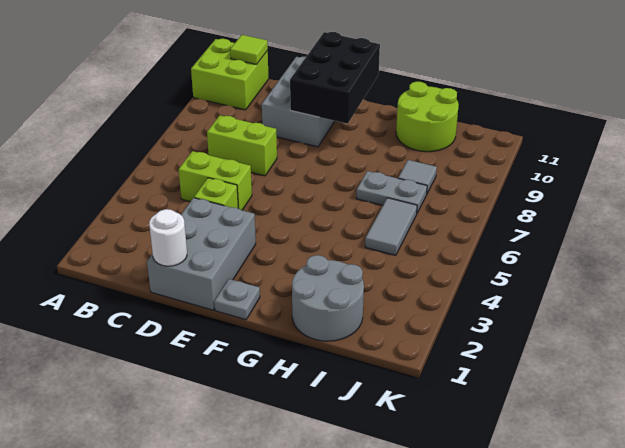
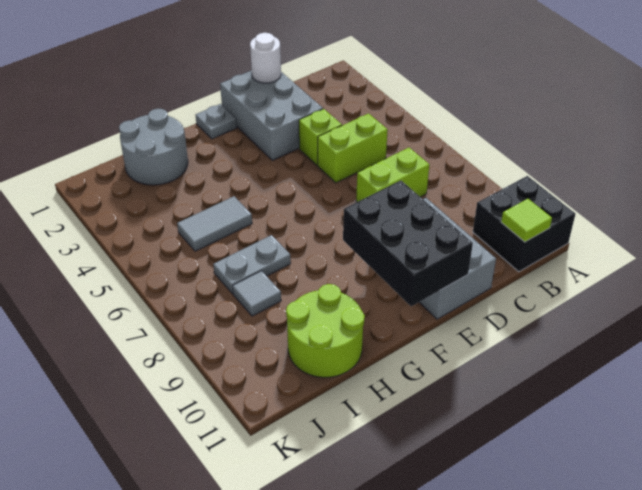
lime 2x2 brick [191,39,269,110] -> black 2x2 brick [473,176,575,272]
grey 1x2 tile [365,198,417,255] -> grey 1x2 tile turned to [177,196,252,251]

